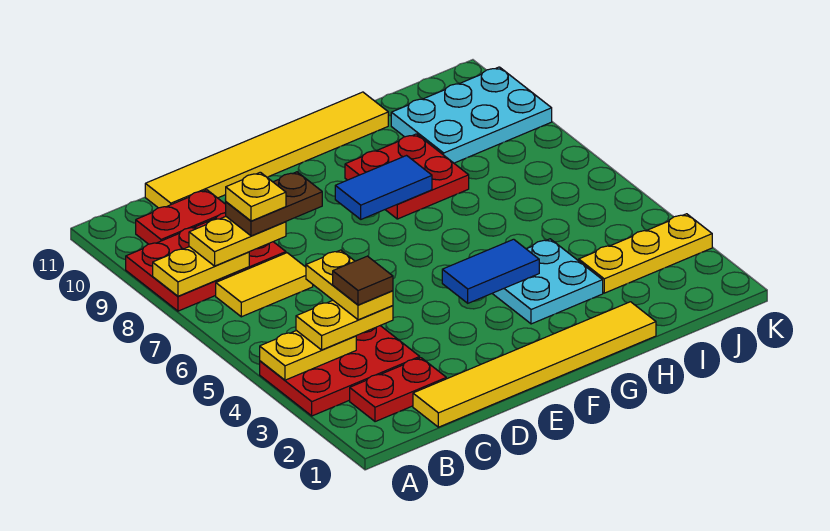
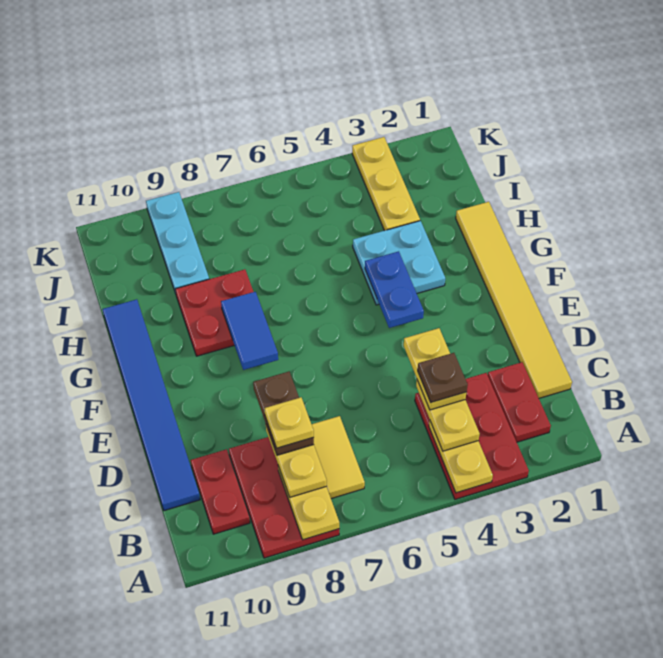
yellow 1x2 plate [306,250,393,320] -> yellow 1x2 plate turned to [404,328,466,410]
brown 1x1 tile [333,256,393,305] -> brown 1x1 plate [418,353,468,402]
yellow 1x6 tile [145,92,388,208] -> blue 1x6 tile [102,299,200,511]
blue 1x2 tile [442,239,539,303] -> blue 1x2 plate [365,251,424,328]
cyan 2x3 plate [391,67,552,163] -> cyan 1x3 plate [146,192,209,293]

